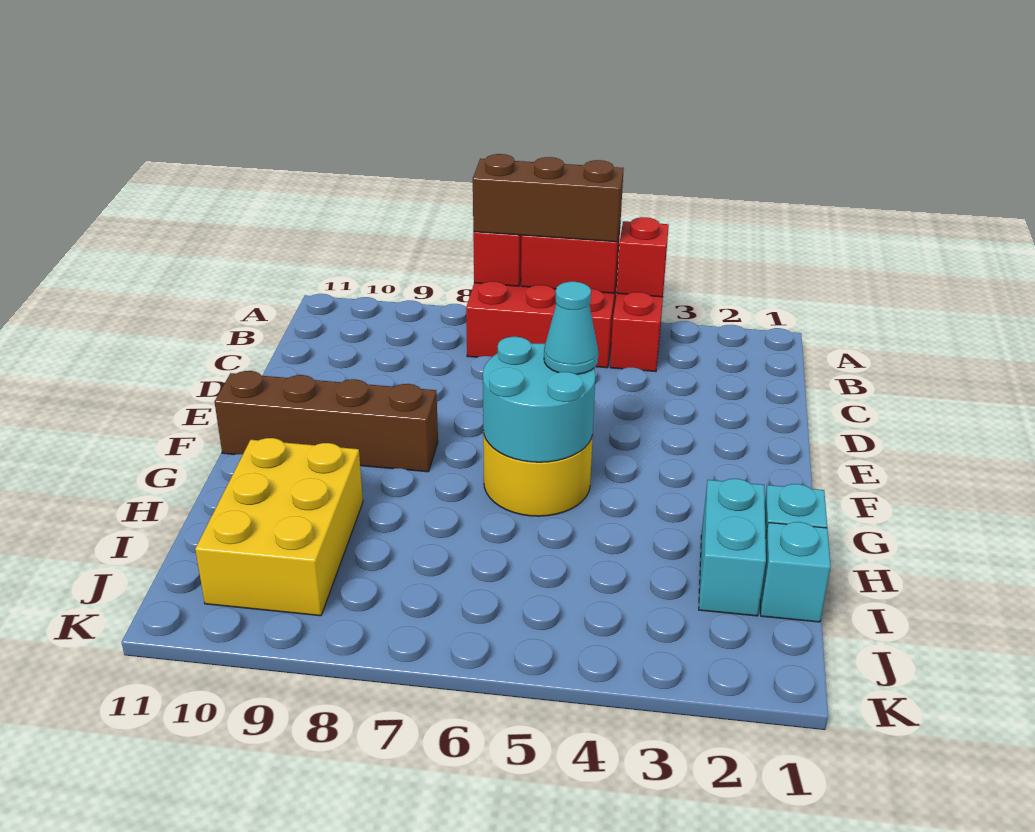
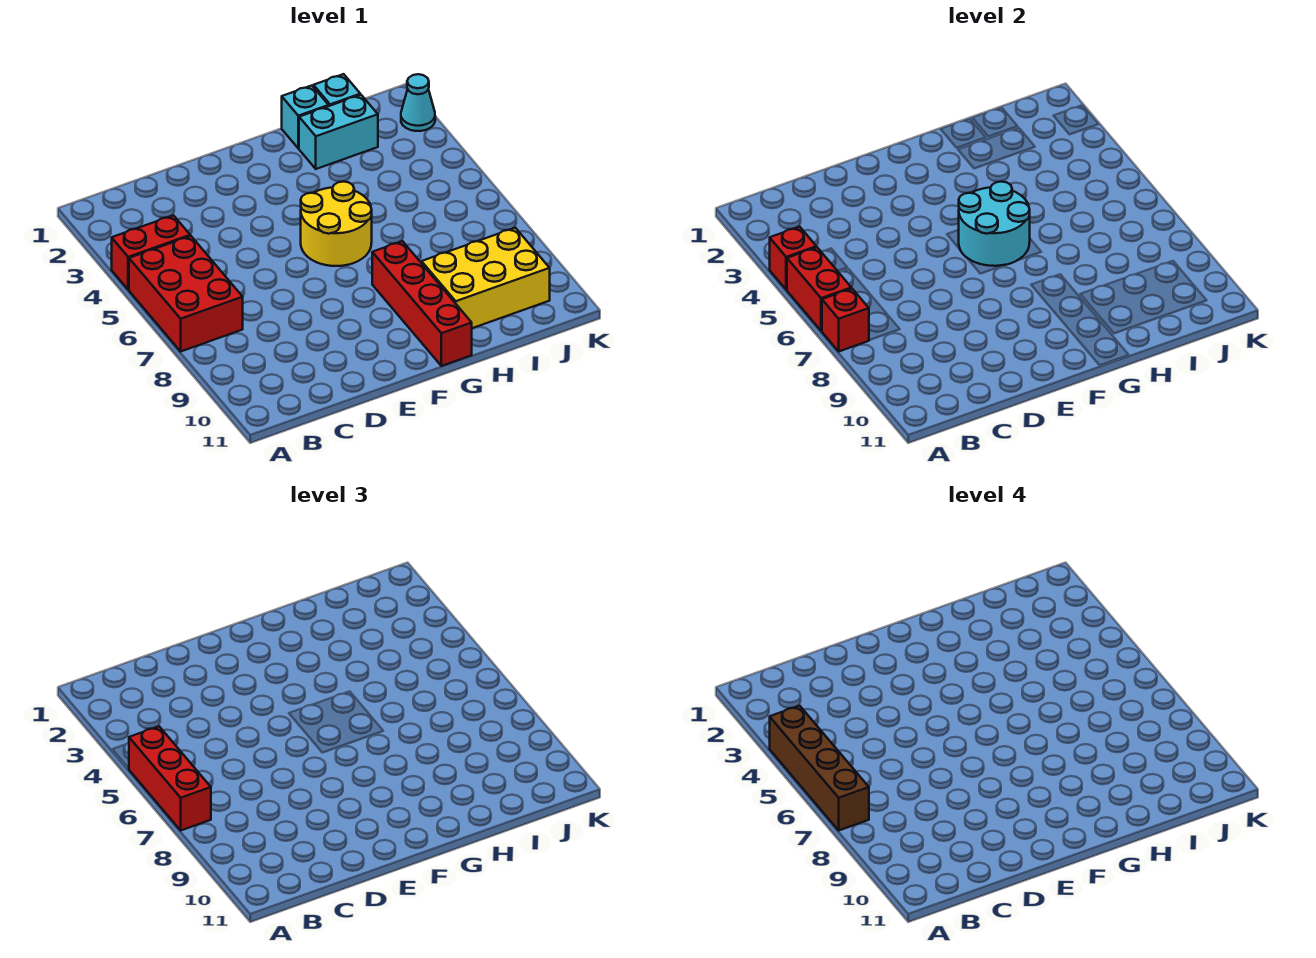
brown 1x3 brick [473,154,624,242] -> red 1x3 brick [129,726,211,830]
cyan 1x1 cone [544,282,598,374] -> cyan 1x1 cone moved to [401,74,435,131]
brown 1x4 brick [214,371,438,472] -> brown 1x4 brick moved to [770,706,869,830]
none -> red 1x4 brick [372,241,472,366]

